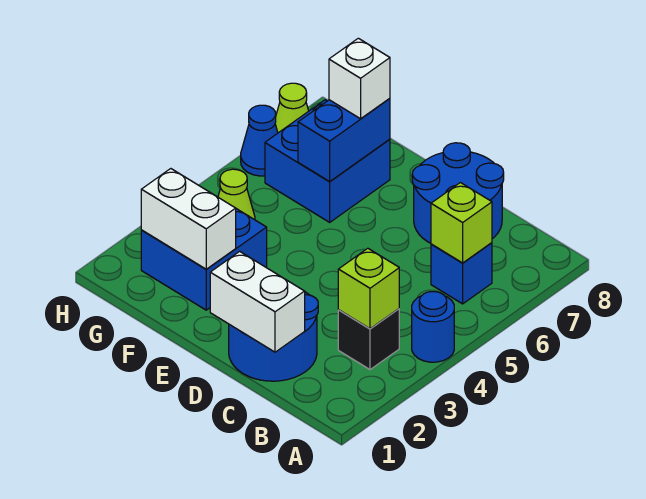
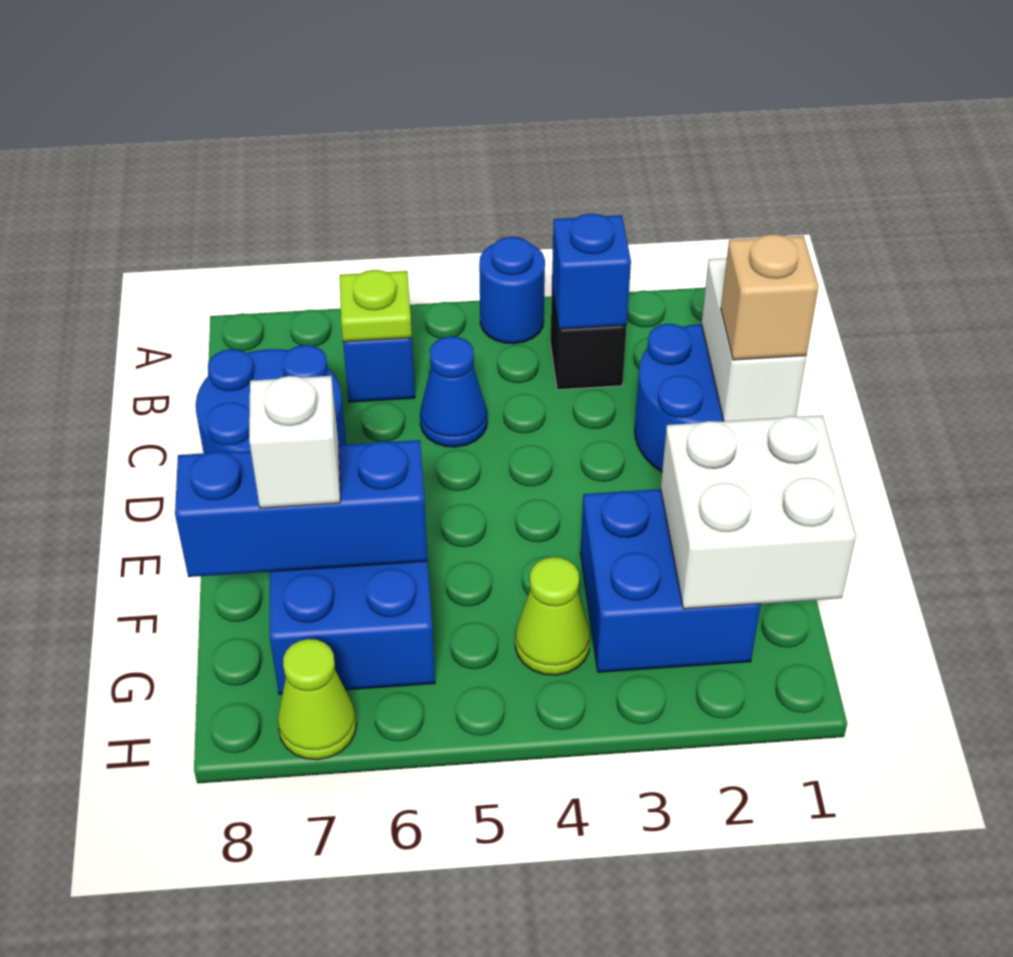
lime 1x1 brick [338,248,399,329] -> blue 1x1 brick [552,214,631,329]
lime 1x1 brick [431,183,492,263] -> lime 1x1 plate [340,270,412,342]
none -> tan 1x1 brick [721,234,818,360]
white 1x2 brick [141,169,236,269] -> white 2x2 brick [661,415,856,609]
blue 1x2 brick [298,98,390,182] -> blue 1x3 brick [175,440,428,577]
blue 1x1 cone [241,105,278,176] -> blue 1x1 cone moved to [420,336,487,447]

